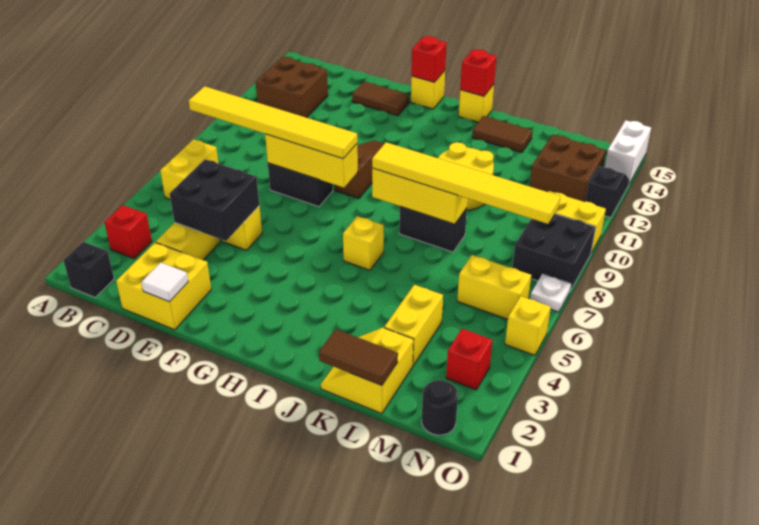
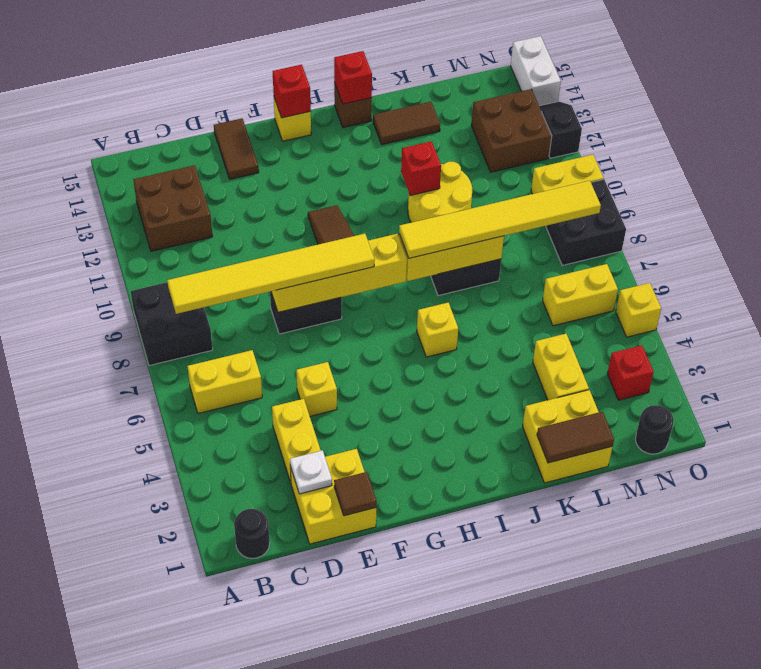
black 1x1 brick [63,242,114,297] -> black 1x1 round brick [234,509,270,558]
red 1x1 brick [104,205,152,258] -> red 1x1 brick moved to [401,141,441,195]
yellow 1x2 brick [160,140,218,199] -> yellow 1x2 brick turned to [187,350,262,414]
black 2x2 brick [170,159,259,241] -> black 2x2 brick moved to [131,282,213,366]
white 1x1 tile [141,262,188,302] -> brown 1x1 tile [334,472,377,516]
yellow 1x3 brick [265,134,358,188] -> yellow 1x4 brick [271,234,407,312]
brown 1x2 tile [352,81,409,116] -> brown 1x2 tile turned to [214,119,259,179]
yellow 1x1 brick [459,85,494,122] -> brown 1x1 brick [334,82,372,128]
yellow 2x2 slope [321,328,414,414] -> yellow 2x2 brick [523,390,613,483]
white 1x1 plate [530,274,571,312] -> white 1x1 plate moved to [290,450,332,494]

